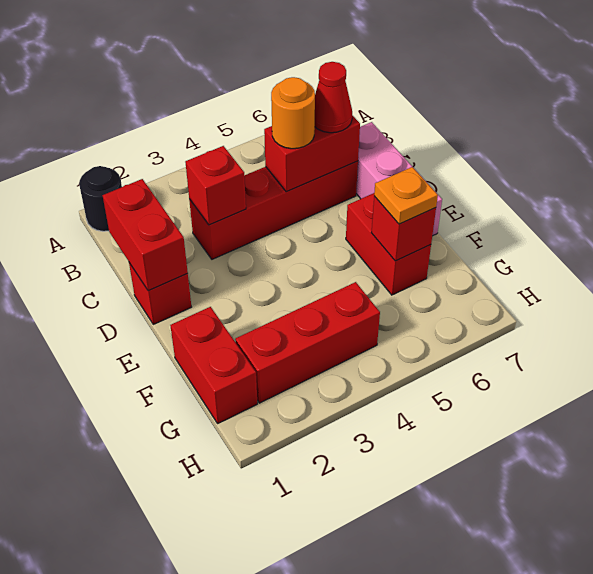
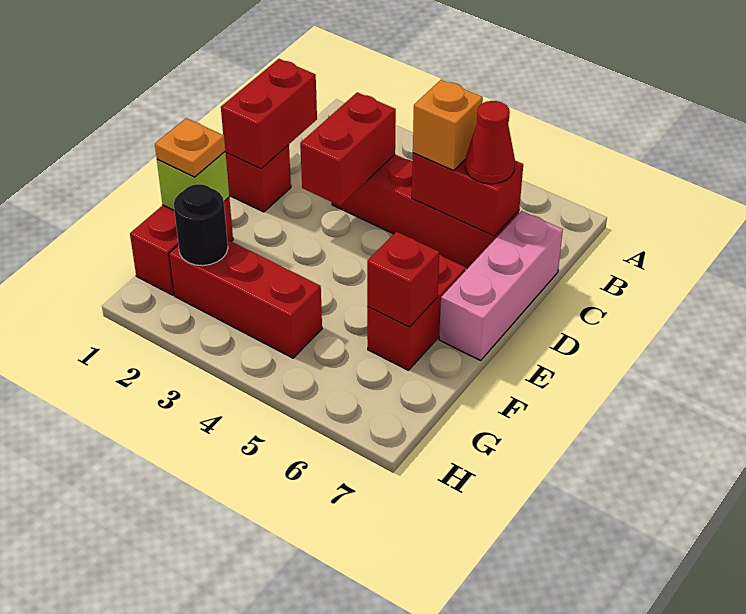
black 1x1 round brick [79,166,122,231] -> black 1x1 round brick moved to [174,184,228,266]
red 1x1 brick [185,146,246,225] -> red 1x2 brick [300,92,396,206]
orange 1x1 round brick [271,77,315,149] -> orange 1x1 brick [413,80,483,171]
none -> lime 1x1 brick [157,152,229,210]
orange 1x1 plate [374,167,438,224] -> orange 1x1 plate moved to [155,118,225,177]

